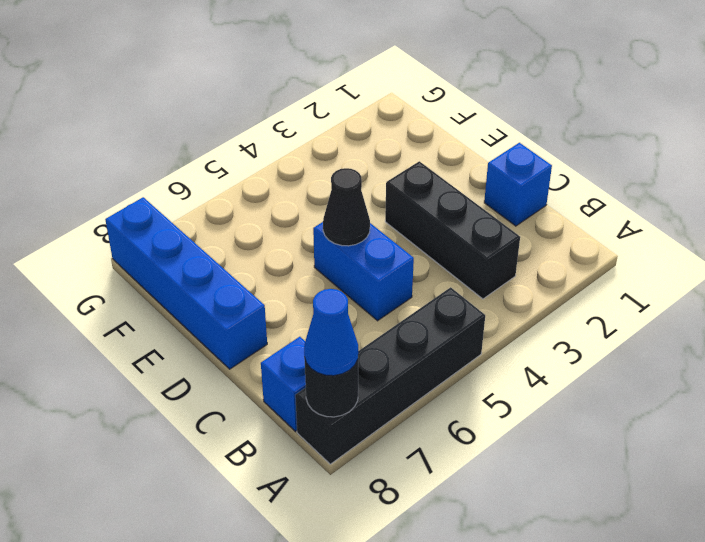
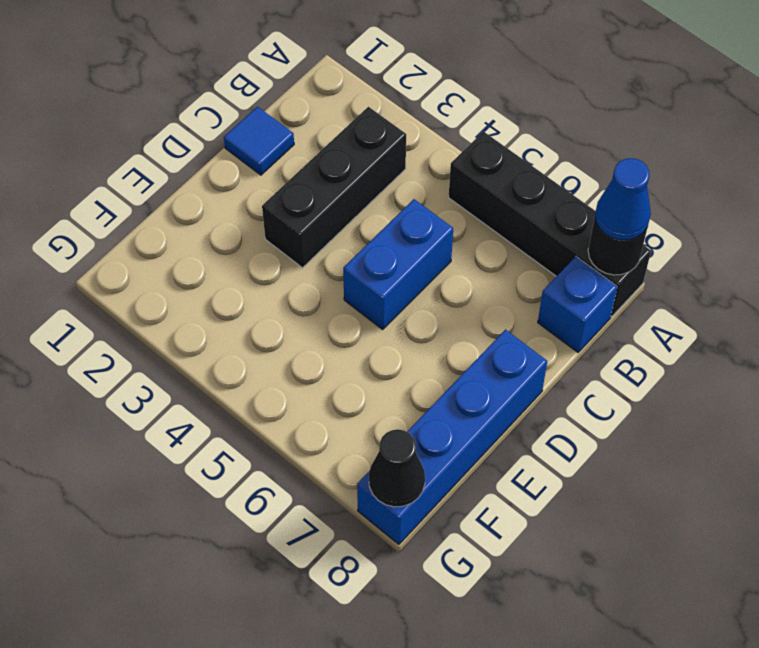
blue 1x1 brick [484,143,552,226] -> blue 1x1 tile [224,107,294,175]
black 1x1 cone [323,168,370,246] -> black 1x1 cone moved to [369,429,425,507]

